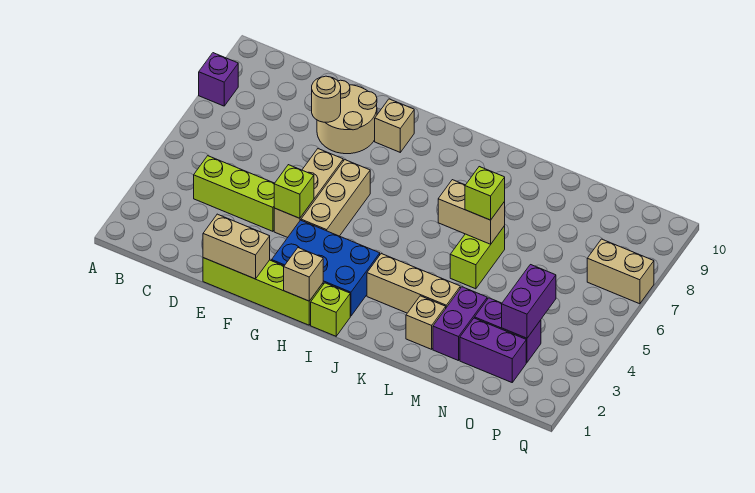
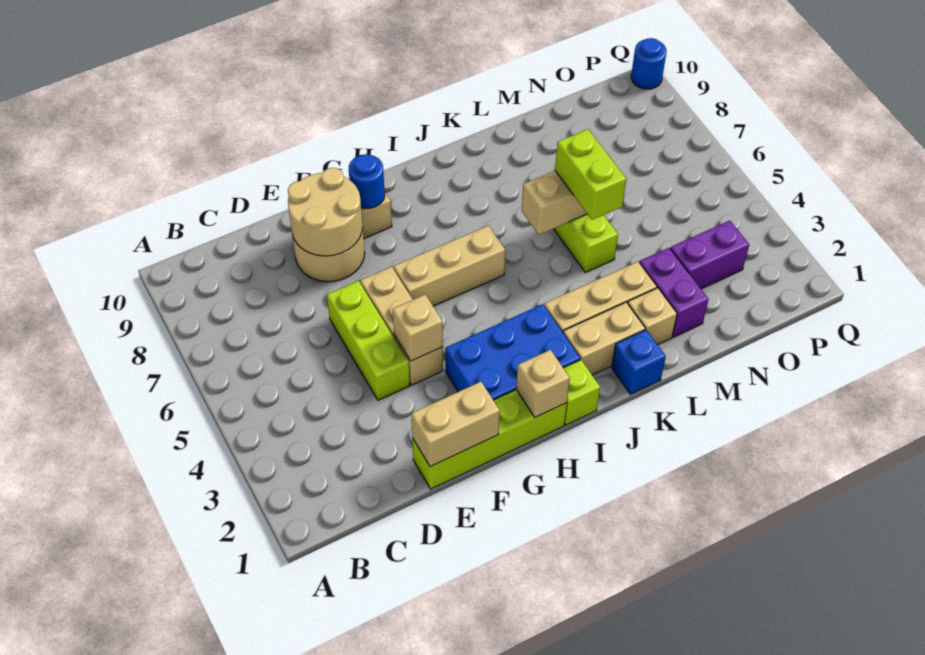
purple 1x1 brick [199,53,238,106] -> none
lime 1x3 brick [194,156,274,231] -> lime 1x3 brick turned to [327,281,410,400]
tan 1x1 round brick [312,76,341,122] -> tan 2x2 round brick [288,168,363,256]
lime 1x1 brick [274,165,314,218] -> tan 1x1 brick [393,295,443,361]
tan 1x3 brick [301,160,370,236] -> tan 1x3 brick turned to [393,226,505,306]
none -> blue 1x1 round brick [349,154,385,208]
none -> blue 1x1 brick [612,330,666,394]
lime 1x1 brick [465,167,505,220] -> lime 1x2 brick [555,129,626,220]
purple 1x2 brick [460,318,526,382] -> none
purple 1x2 brick [502,265,556,338] -> none
tan 1x2 brick [587,239,654,304] -> tan 1x2 brick moved to [563,302,645,375]
none -> blue 1x1 round brick [631,38,667,89]

